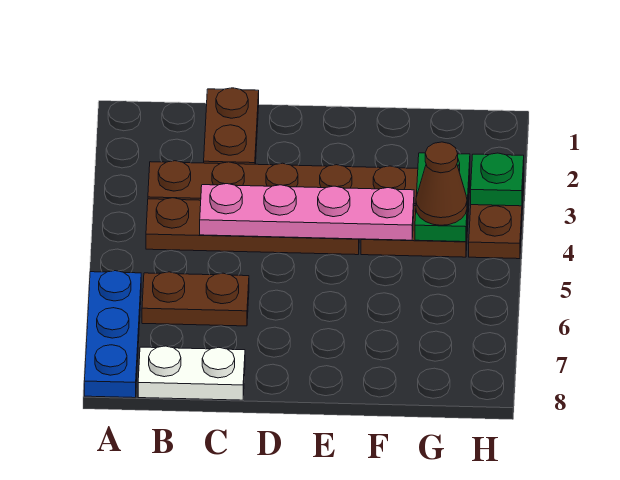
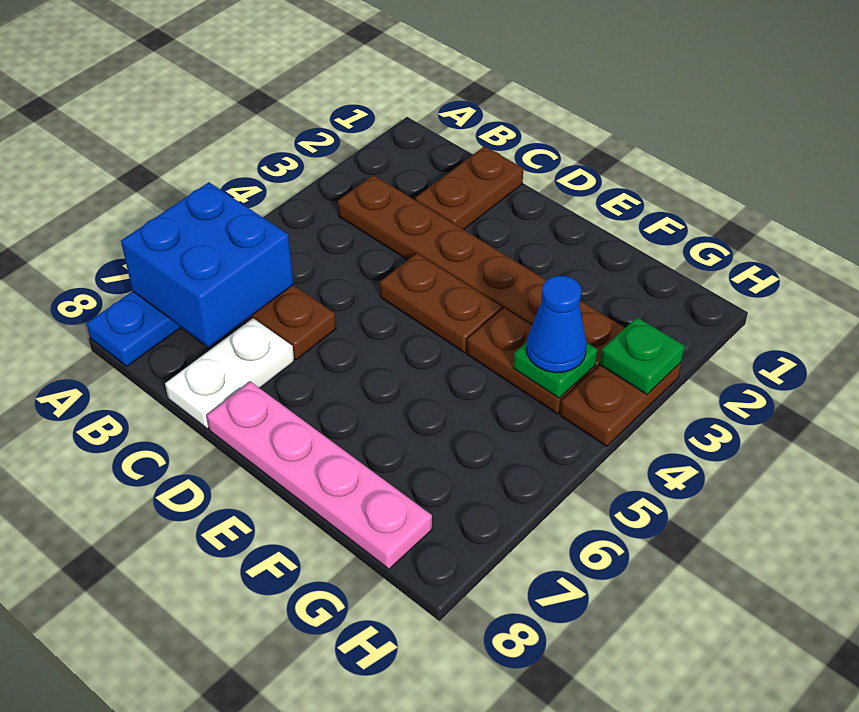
none -> blue 2x2 brick [121,182,293,347]
brown 1x4 plate [146,198,359,255] -> brown 1x2 plate [380,253,502,353]
white 1x2 plate [138,346,245,400] -> white 1x2 plate turned to [165,318,294,429]
pink 1x4 plate [200,184,414,240] -> pink 1x4 plate moved to [207,382,432,569]
green 1x2 plate [415,153,470,242] -> green 1x1 plate [513,342,598,398]
brown 1x1 cone [416,142,467,225] -> blue 1x1 cone [527,276,587,373]

